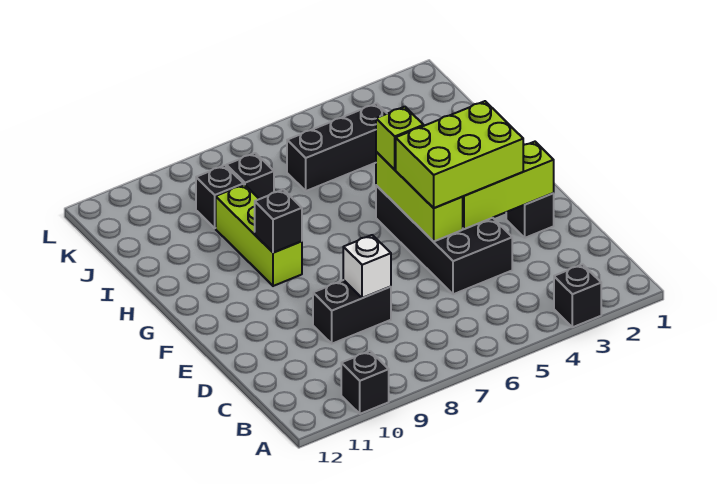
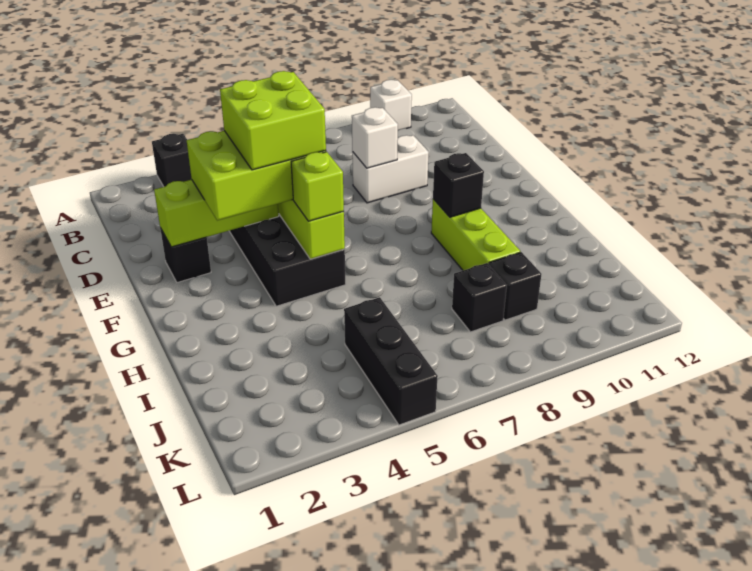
black 1x1 brick [341,351,389,414] -> white 1x1 brick [370,80,412,130]
black 1x2 brick [313,280,391,344] -> white 1x2 brick [352,135,429,203]
none -> lime 2x2 brick [220,71,326,170]
black 1x3 brick [287,103,387,191] -> black 1x3 brick turned to [344,297,438,425]

